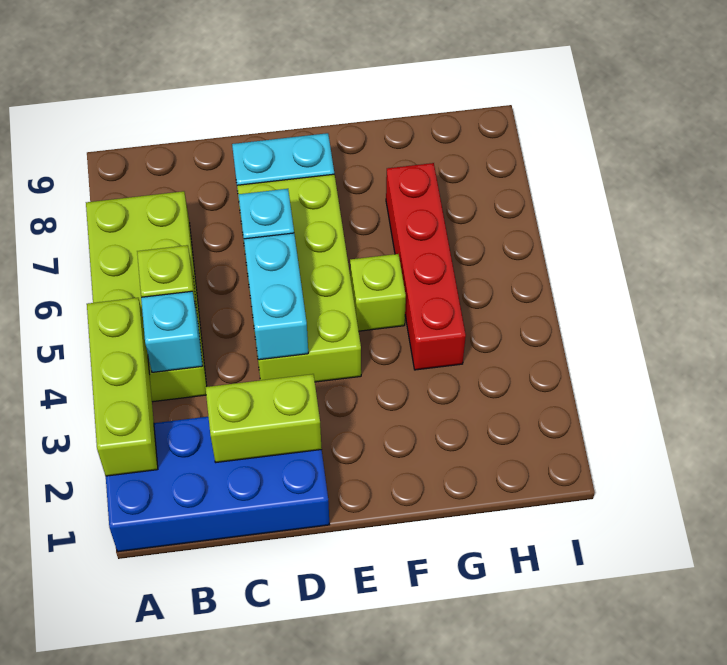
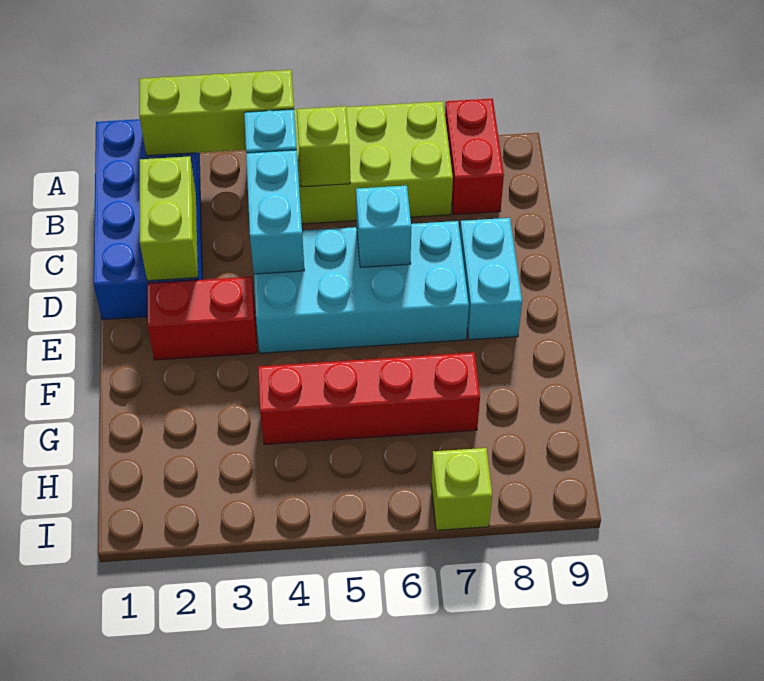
none -> red 1x2 brick [445,99,504,215]
lime 2x4 brick [237,174,361,382] -> cyan 2x4 brick [254,221,469,353]
cyan 1x2 brick [244,233,308,360] -> cyan 1x2 brick turned to [246,150,304,274]
none -> red 1x2 brick [147,277,257,360]
lime 1x1 brick [350,254,406,331] -> lime 1x1 brick moved to [431,448,492,530]

